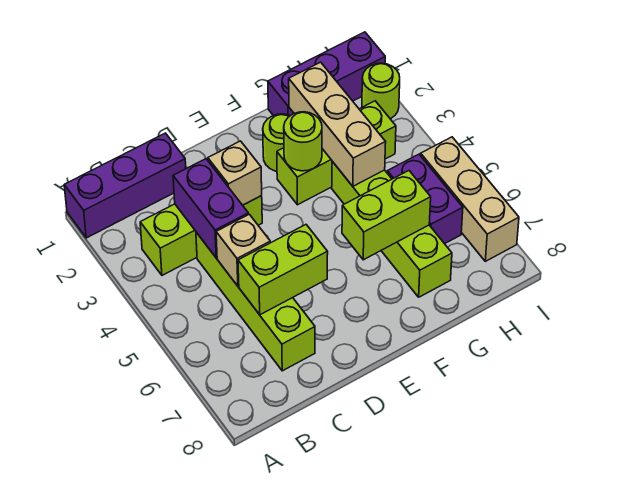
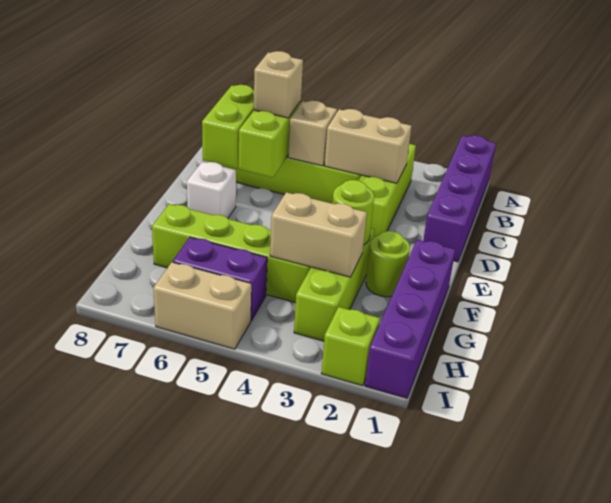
purple 1x3 brick [64,133,186,238] -> purple 1x4 brick [423,135,496,262]
purple 1x2 brick [173,159,248,258] -> tan 1x2 brick [325,109,412,183]
tan 1x1 brick [208,141,262,205] -> tan 1x1 brick moved to [254,51,303,118]
none -> white 1x1 brick [187,162,236,218]
lime 1x2 brick [342,171,431,260] -> lime 1x2 brick moved to [202,85,254,168]
purple 1x3 brick [268,32,385,116] -> purple 1x4 brick [365,240,455,398]
tan 1x3 brick [289,62,386,186] -> tan 1x2 brick [270,192,367,277]
lime 1x1 round brick [362,63,400,119] -> lime 1x1 brick [321,307,380,386]
tan 1x3 brick [421,137,519,261] -> tan 1x2 brick [153,262,251,349]

